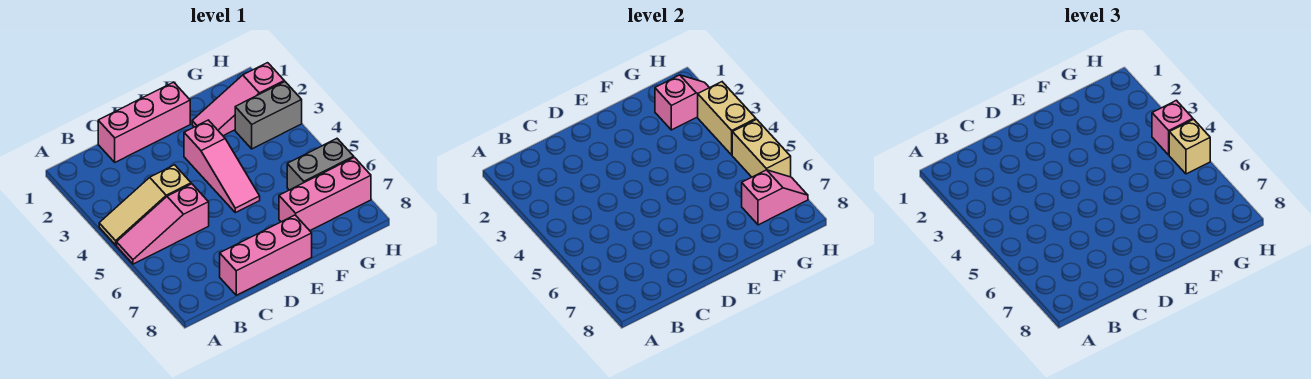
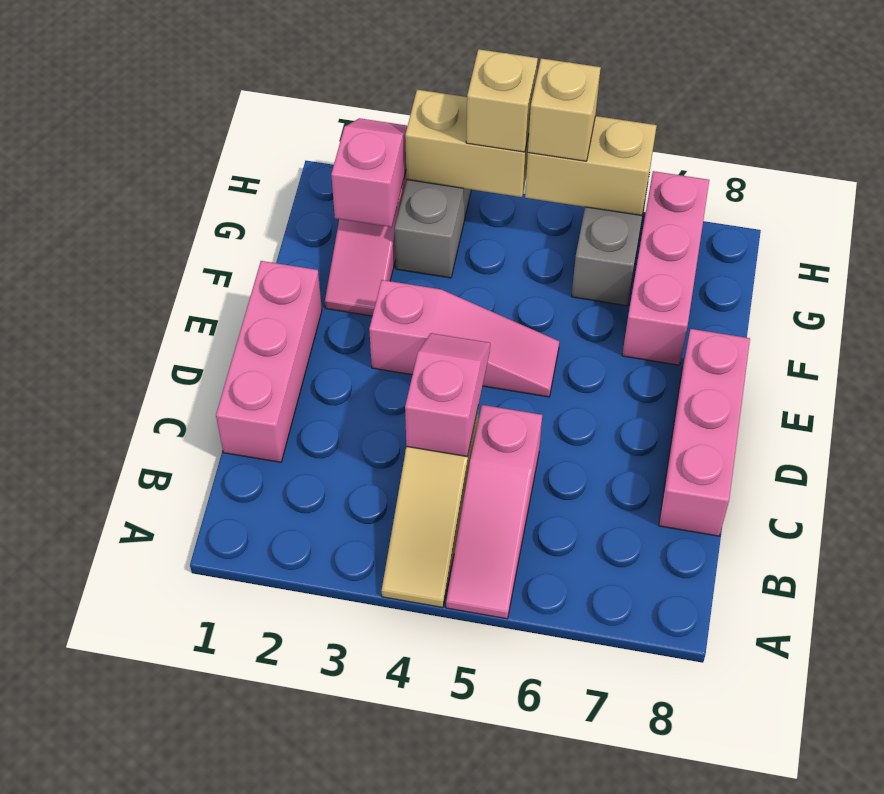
pink 1x2 slope [742,170,808,225] -> pink 1x2 slope moved to [405,333,490,457]
pink 1x1 brick [1152,100,1193,155] -> tan 1x1 brick [466,49,538,152]

